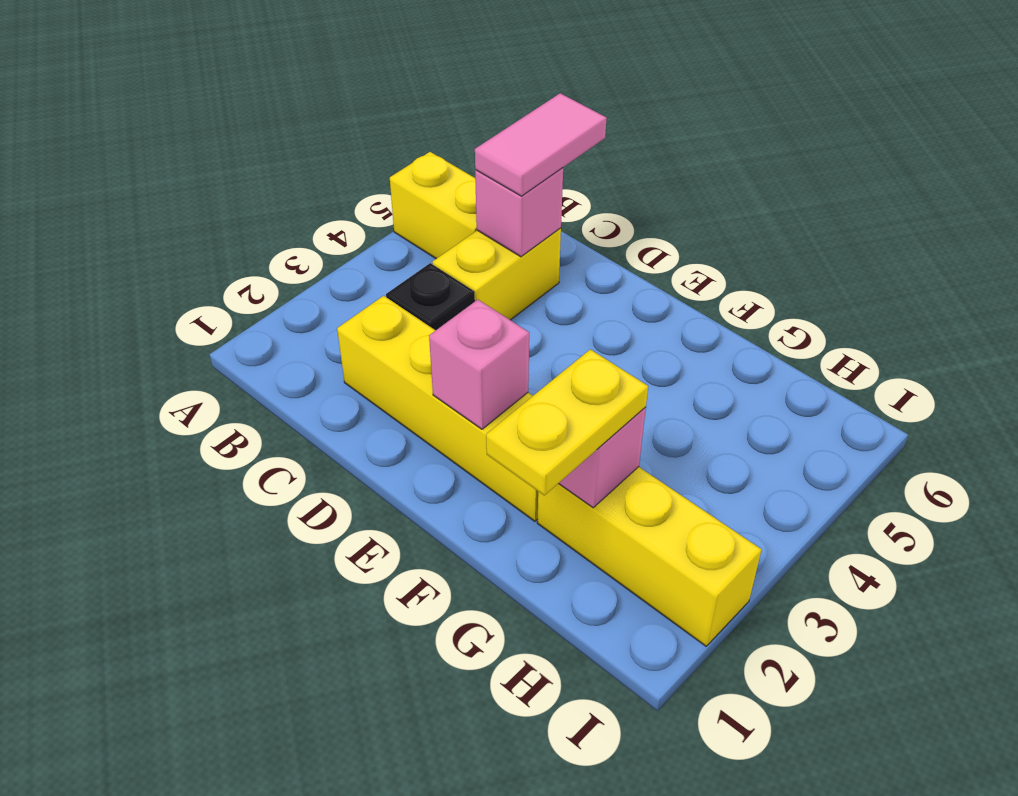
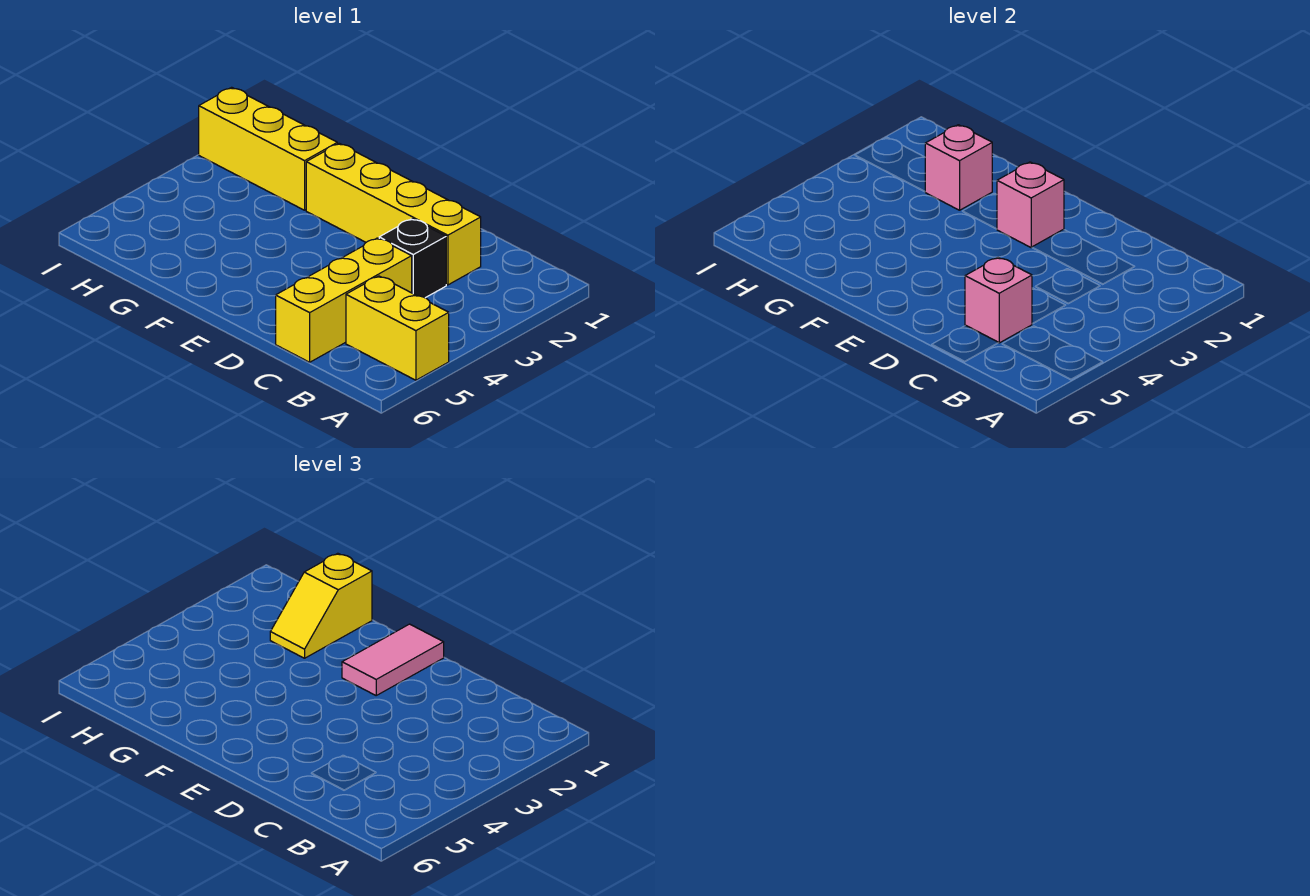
yellow 1x2 brick [432,228,561,320] -> yellow 1x3 brick [276,238,412,362]
pink 1x2 tile [475,93,607,196] -> pink 1x2 tile moved to [342,624,444,695]
yellow 1x2 plate [486,349,648,495] -> yellow 1x2 slope [270,553,372,658]

